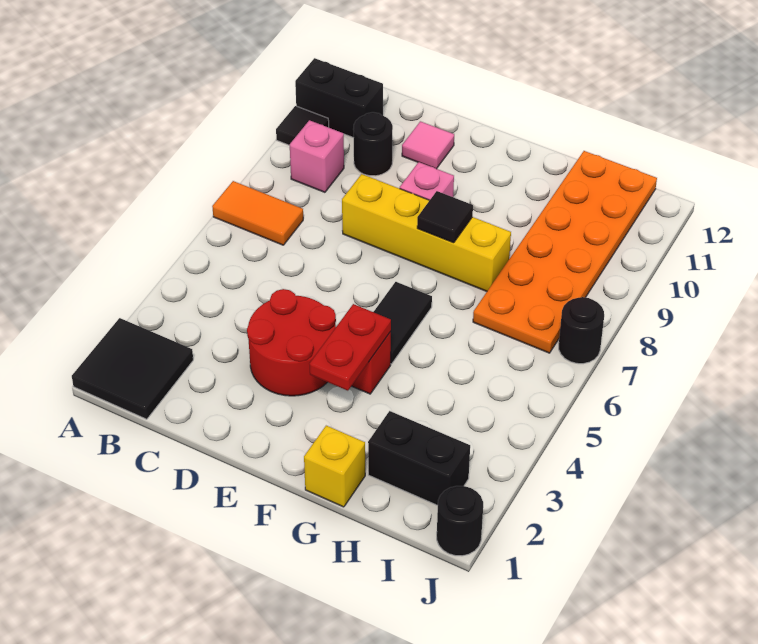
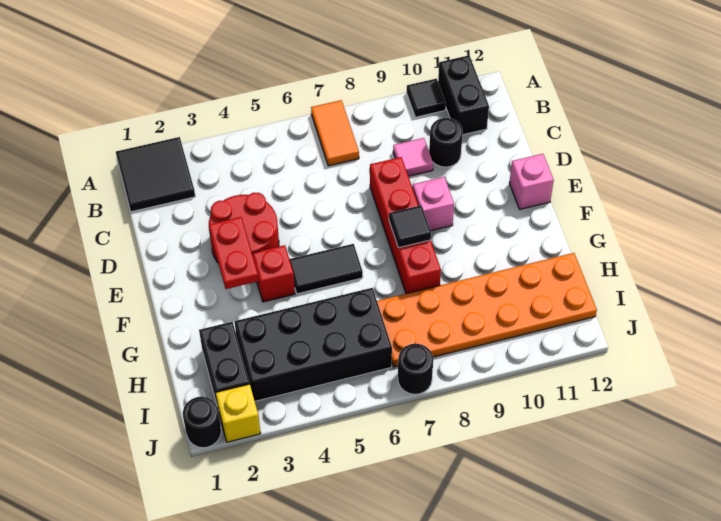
pink 1x1 brick [290,120,344,192] -> pink 1x1 brick moved to [509,154,554,209]
yellow 1x4 brick [342,174,511,291] -> red 1x4 brick [370,157,441,294]
pink 1x1 tile [402,121,454,169] -> pink 1x1 tile moved to [393,138,433,176]
red 1x2 plate [309,304,391,391] -> red 1x2 plate turned to [209,217,259,289]
yellow 1x1 brick [304,426,365,507] -> yellow 1x1 brick moved to [216,384,261,442]
none -> black 2x4 brick [234,288,392,401]

